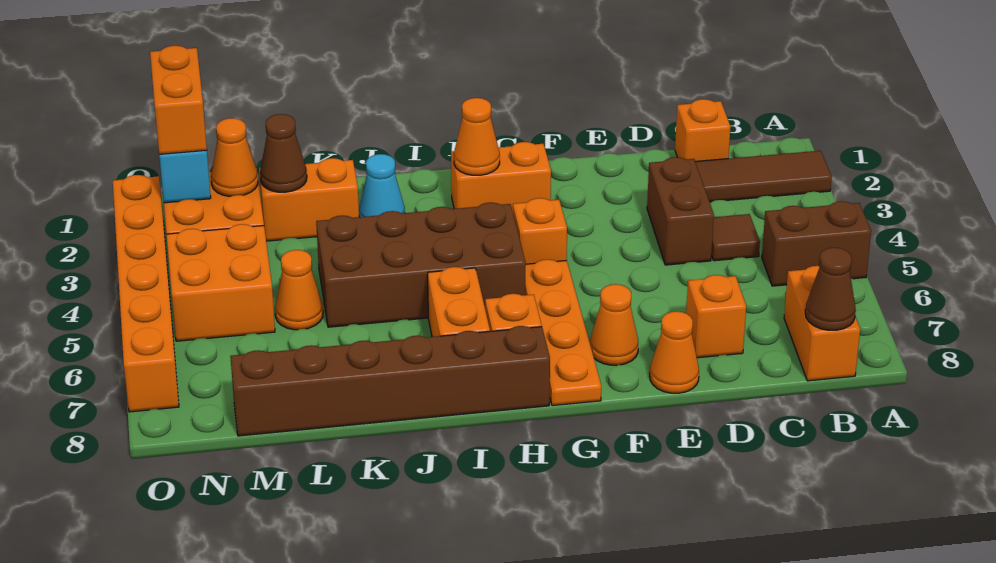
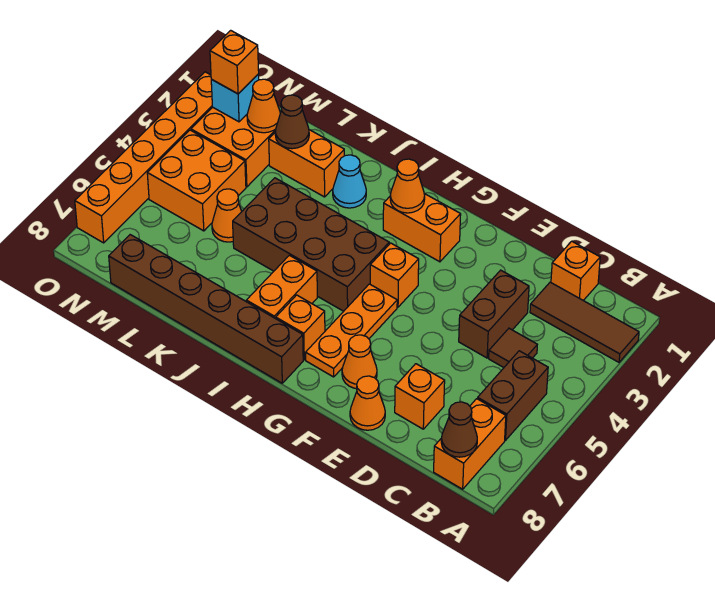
brown 1x2 brick [762,201,871,286] -> brown 1x2 brick turned to [478,351,548,440]
orange 1x4 plate [525,259,601,406] -> orange 1x3 plate [306,284,397,377]
orange 1x2 brick [150,46,207,154] -> orange 1x1 brick [210,30,259,94]

